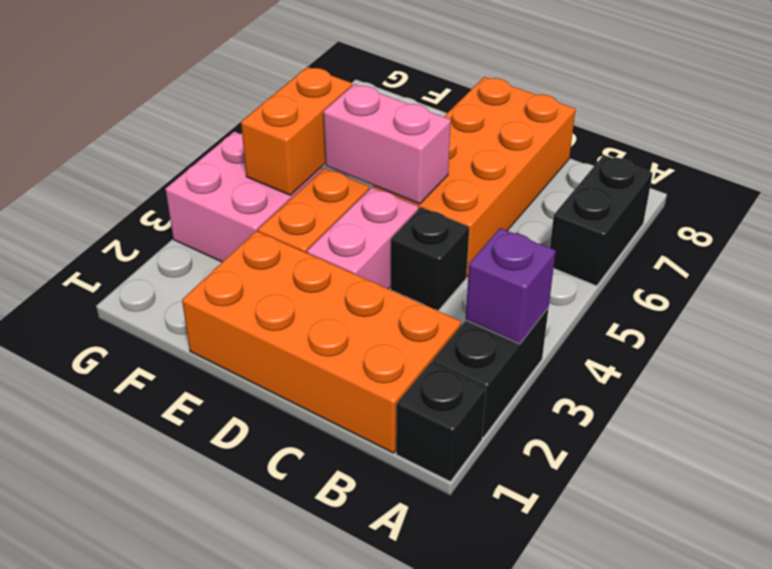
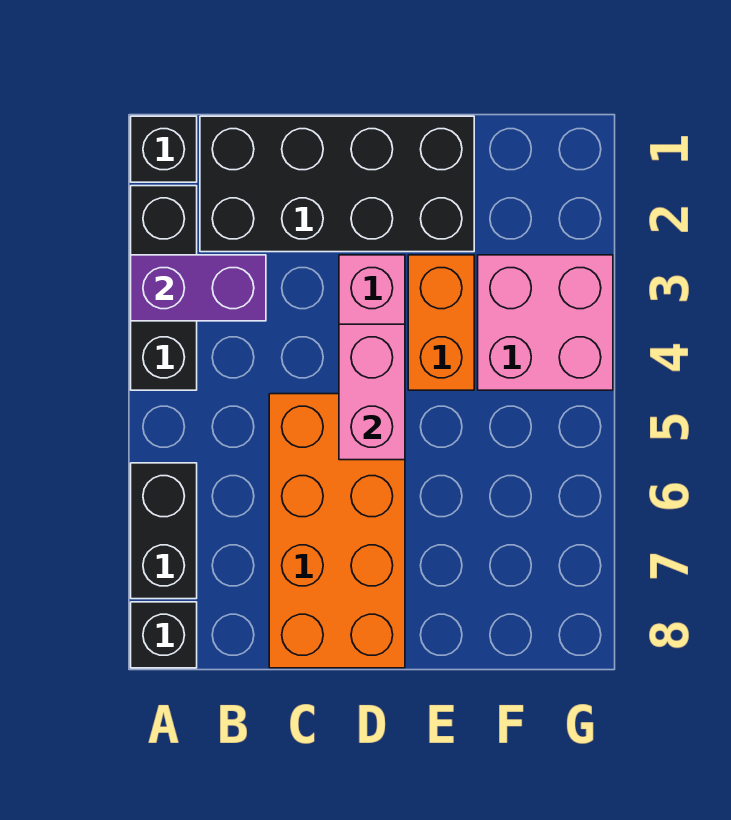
black 1x2 brick [432,308,549,437] -> black 1x3 brick [131,186,197,390]
purple 1x1 brick [466,228,556,344] -> purple 1x2 brick [131,255,266,321]
orange 2x4 brick [182,231,461,453] -> black 2x4 brick [200,116,474,252]
black 1x1 brick [391,207,469,311] -> black 1x1 brick moved to [131,602,197,668]
pink 1x2 brick [323,84,451,204] -> pink 1x2 brick turned to [339,324,405,460]
orange 1x2 brick [241,67,352,195] -> none

